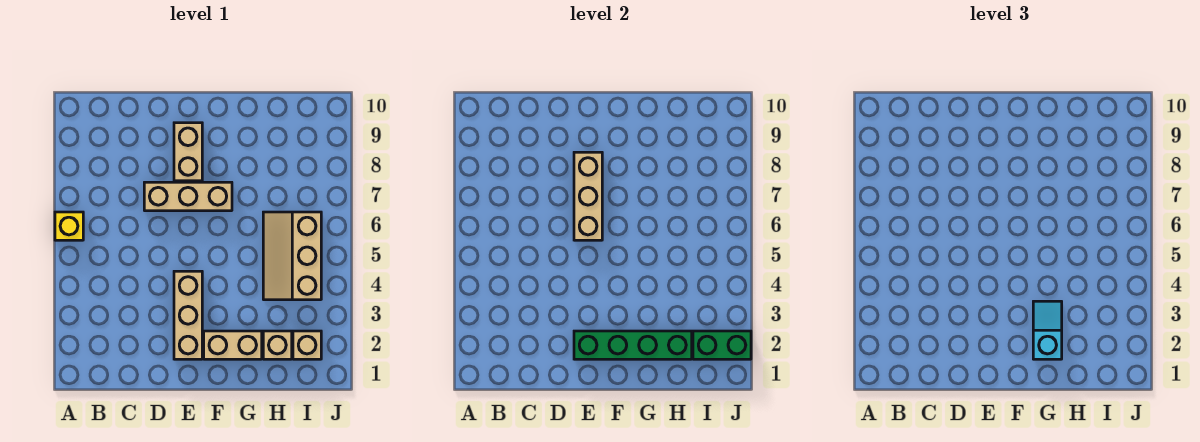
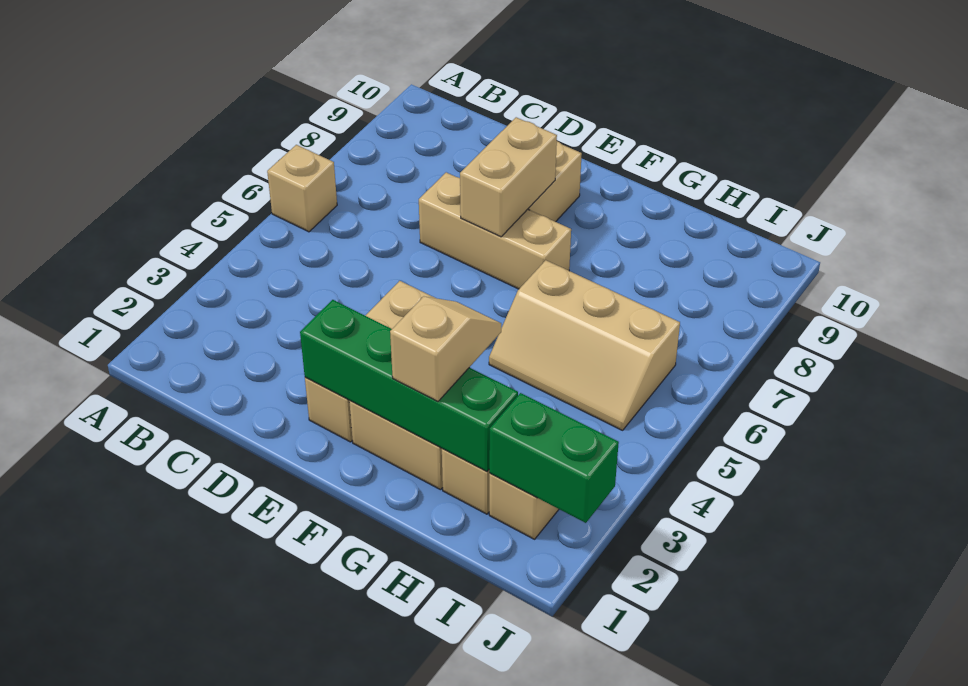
yellow 1x1 brick [55,212,83,240] -> tan 1x1 brick [267,145,337,232]
tan 1x3 brick [574,152,602,240] -> tan 1x2 brick [460,117,557,237]
cyan 1x2 slope [1033,301,1062,359] -> tan 1x2 slope [390,296,501,402]
tan 2x3 slope [263,212,321,300] -> tan 2x3 slope turned to [489,260,680,430]

